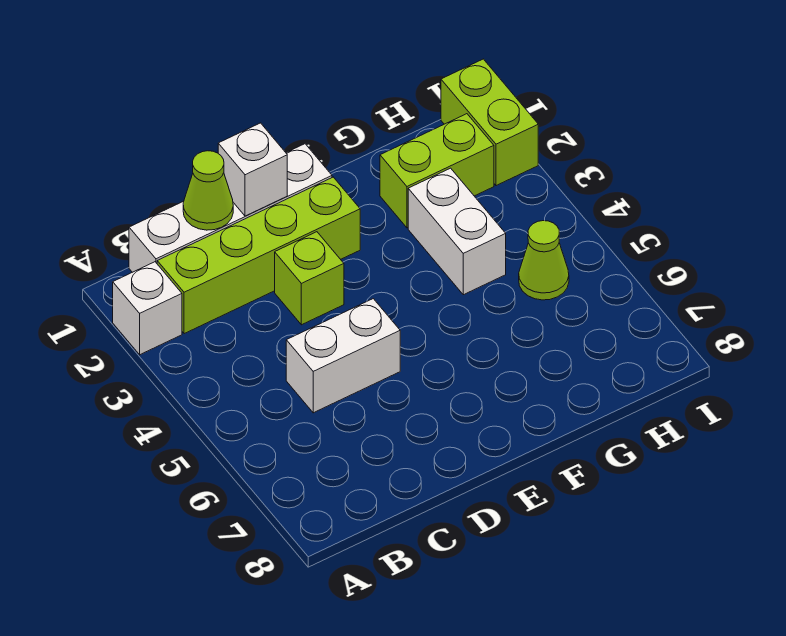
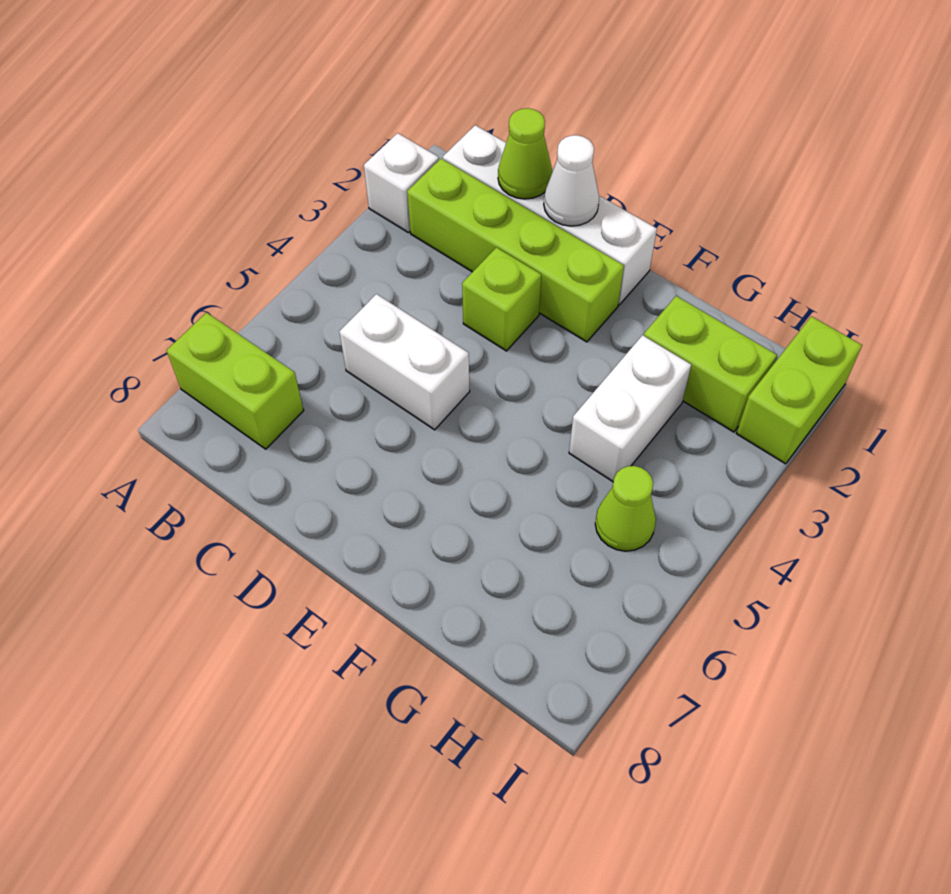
none -> lime 1x2 brick [166,313,304,449]
white 1x1 brick [218,123,287,216] -> white 1x1 cone [544,135,599,226]

